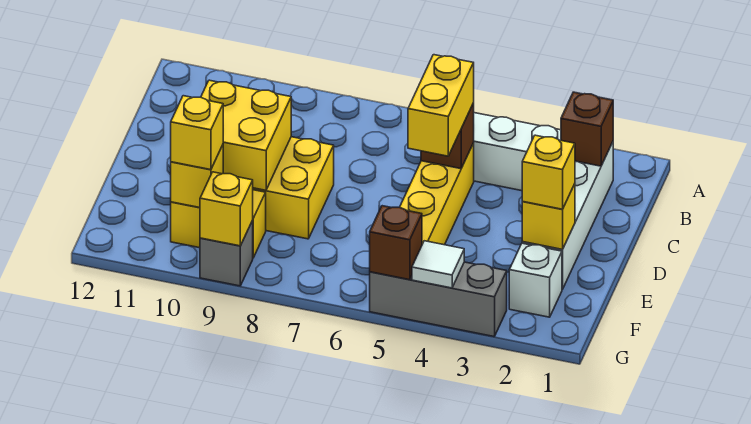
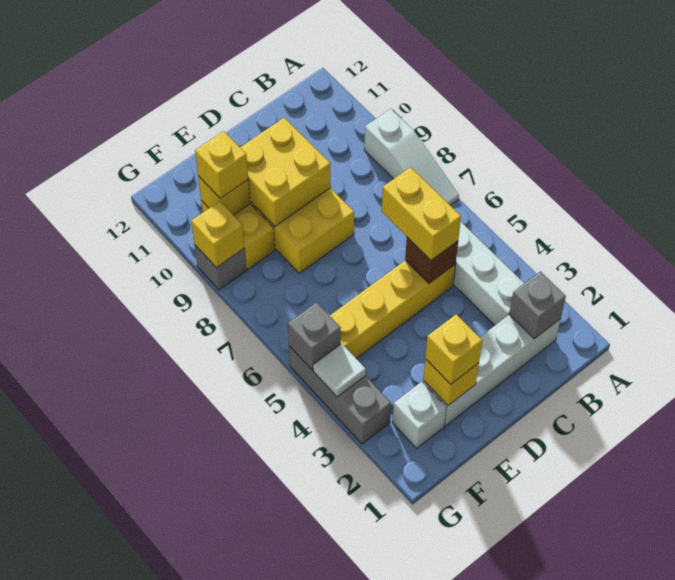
none -> white 1x3 slope [364,109,459,205]
brown 1x1 brick [561,92,613,166] -> grey 1x1 brick [509,271,566,339]
yellow 1x2 brick [408,55,474,156] -> yellow 1x2 brick turned to [382,167,461,260]
brown 1x1 brick [370,206,422,280] -> grey 1x1 brick [288,302,341,370]

